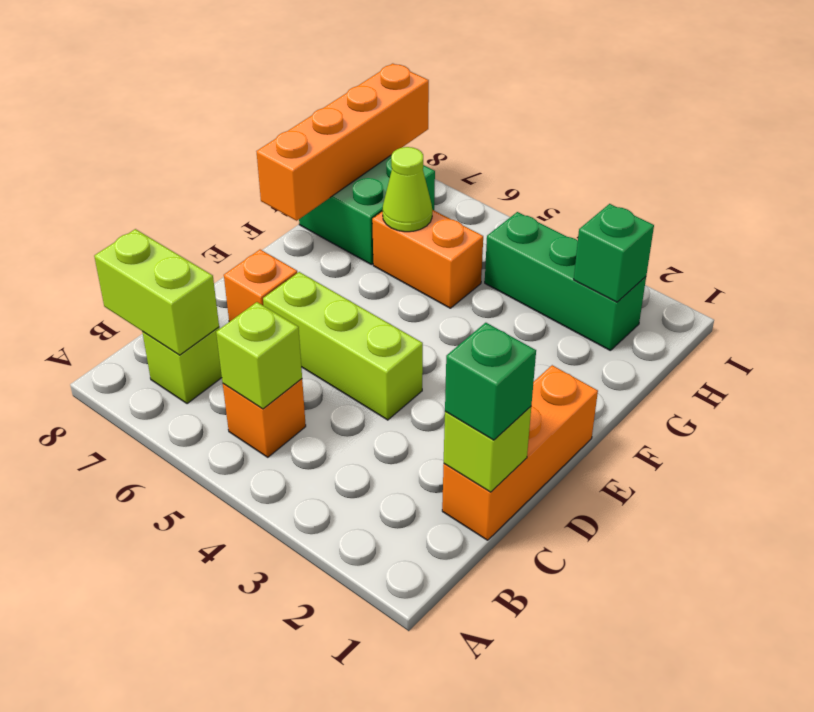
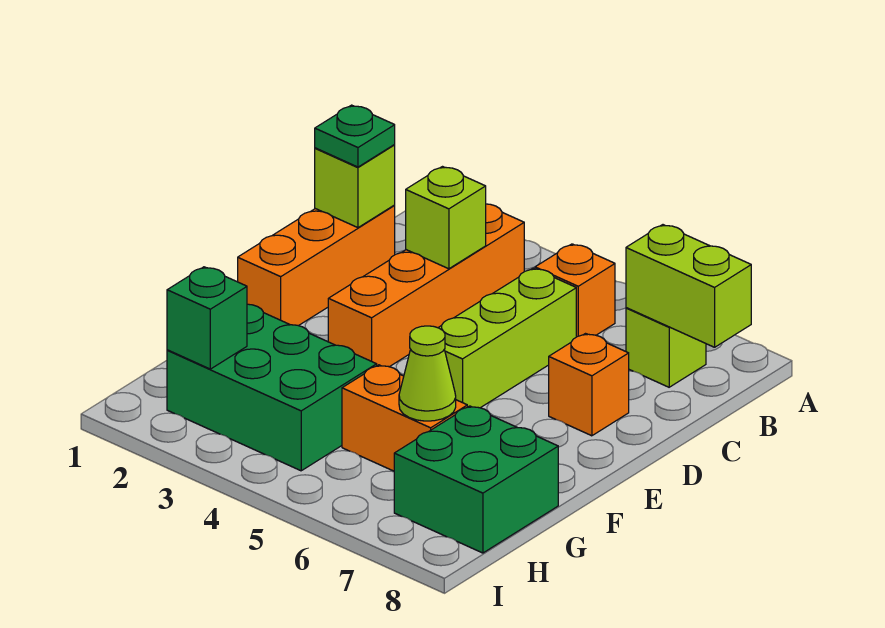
lime 1x1 brick [216,302,302,409] -> lime 1x1 brick moved to [406,167,486,269]
green 1x1 brick [445,323,536,440] -> green 1x1 plate [315,105,395,167]
lime 1x3 brick [263,272,423,420] -> lime 1x3 brick turned to [438,268,576,408]
orange 1x4 brick [256,64,429,221] -> orange 1x4 brick moved to [328,204,524,367]
green 1x3 brick [485,212,646,351] -> green 2x3 brick [167,304,377,471]

